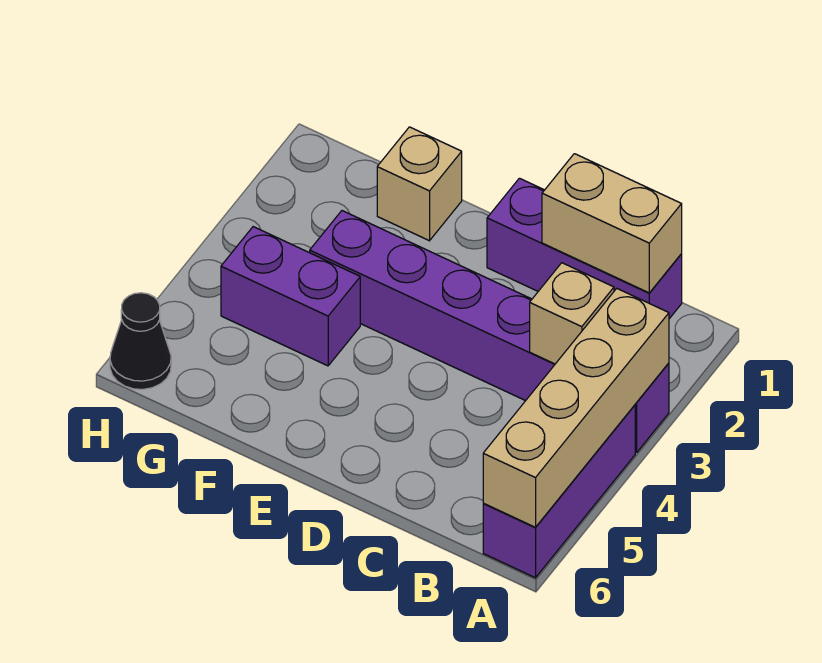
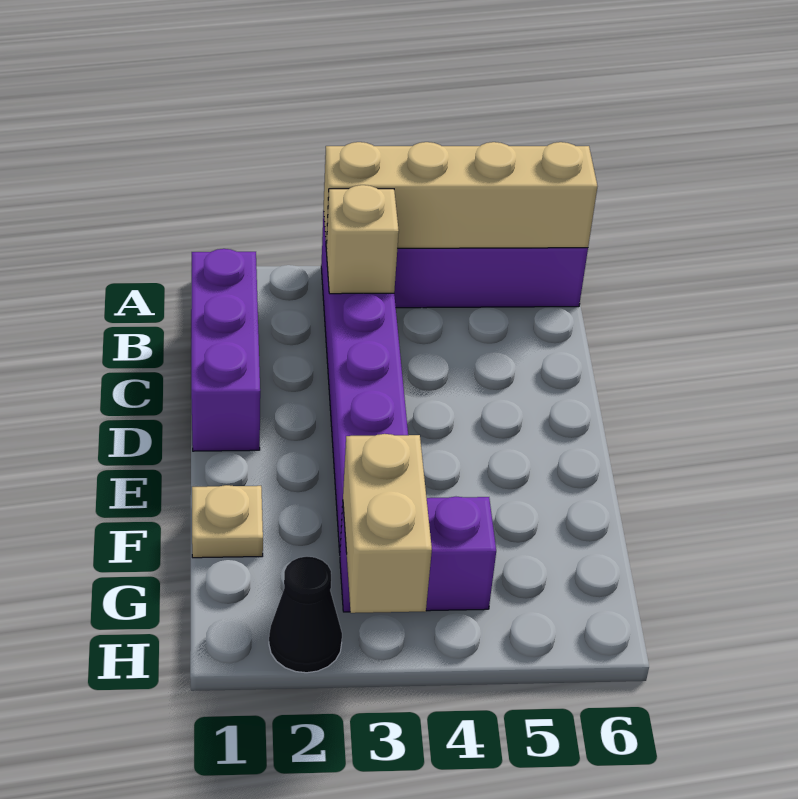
tan 1x2 brick [542,154,682,293] -> tan 1x2 brick moved to [343,434,432,613]
tan 1x1 brick [377,127,462,241] -> tan 1x1 plate [192,485,263,558]
purple 1x2 brick [221,227,360,366] -> purple 1x2 brick turned to [340,497,496,612]
black 1x1 cone [110,293,171,389] -> black 1x1 cone moved to [269,557,342,673]

